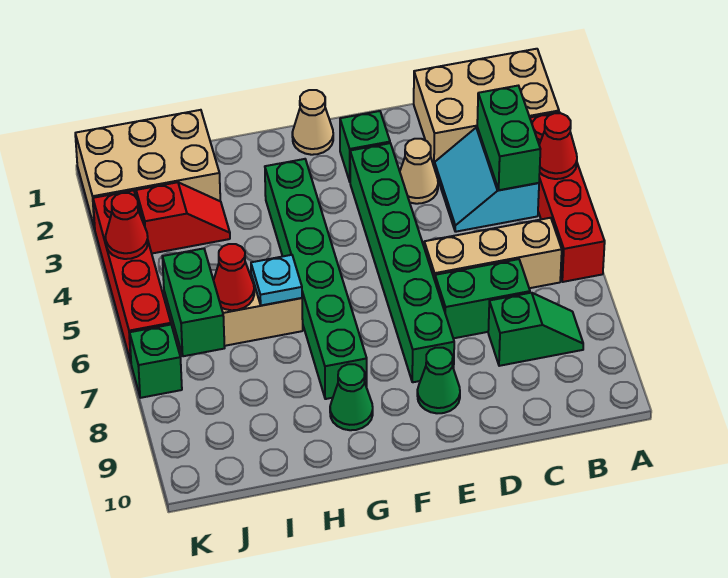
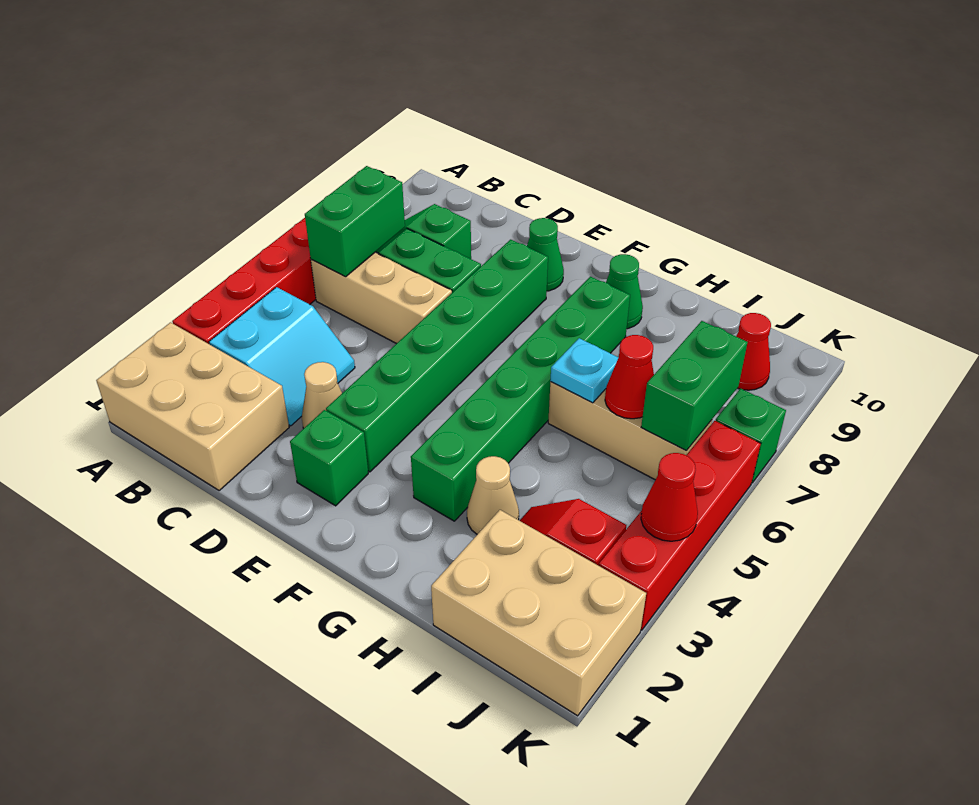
red 1x1 cone [539,113,577,179] -> red 1x1 cone moved to [736,313,771,390]
green 1x2 brick [477,86,540,190] -> green 1x2 brick moved to [305,166,405,277]
tan 1x1 cone [292,90,333,155] -> tan 1x1 cone moved to [467,456,519,534]

